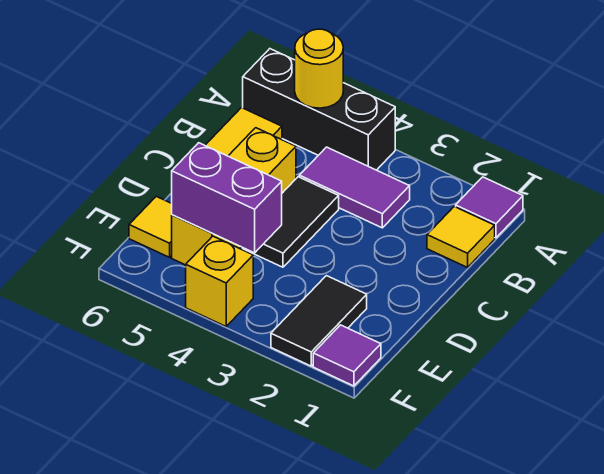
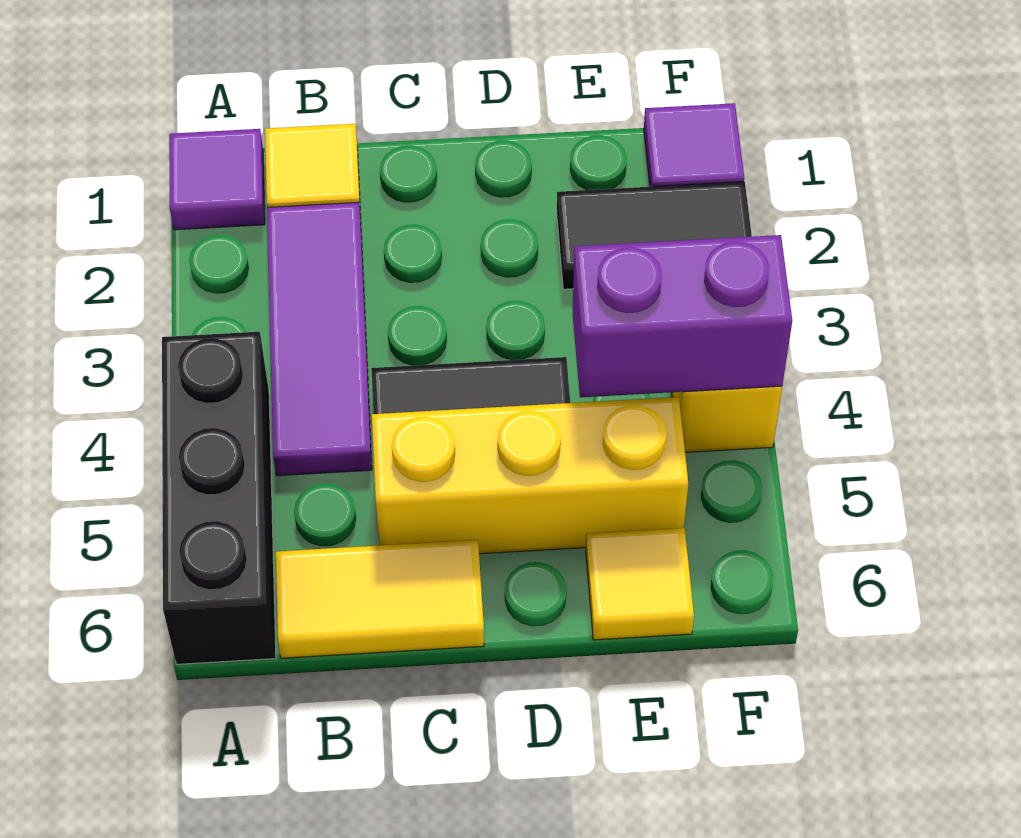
yellow 1x1 round brick [295,29,343,108] -> none
purple 1x2 tile [299,147,410,228] -> purple 1x3 tile [267,202,372,476]
purple 1x2 brick [172,143,282,253] -> purple 1x2 brick turned to [573,235,792,397]

